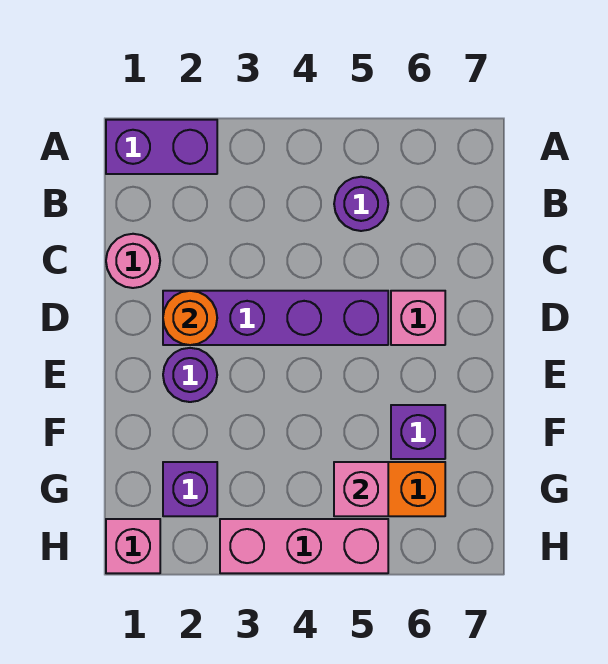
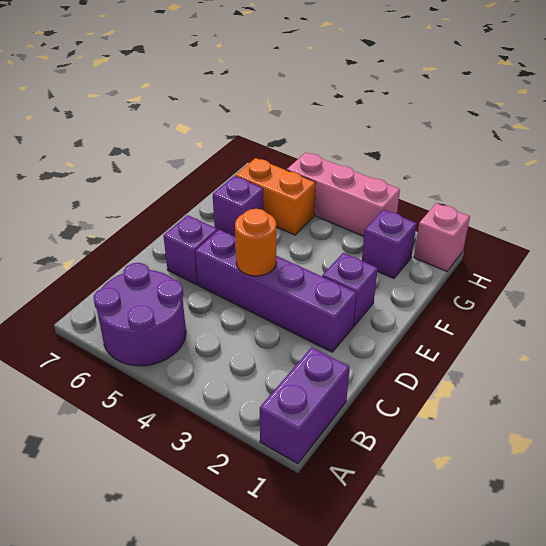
purple 1x2 brick [106,120,217,174] -> purple 1x2 brick turned to [260,347,350,464]
purple 1x1 round brick [334,177,388,231] -> purple 2x2 round brick [94,263,186,366]
pink 1x1 round brick [106,234,160,288] -> none
orange 1x1 round brick [163,291,217,345] -> orange 1x1 round brick moved to [235,209,277,276]
pink 1x1 brick [391,291,445,345] -> purple 1x1 brick [163,215,217,285]
purple 1x1 round brick [163,348,217,402] -> purple 1x1 brick [322,253,378,326]
pink 1x1 brick [334,462,388,516] -> none

